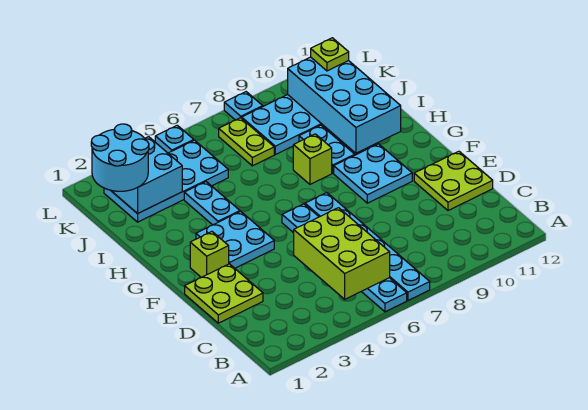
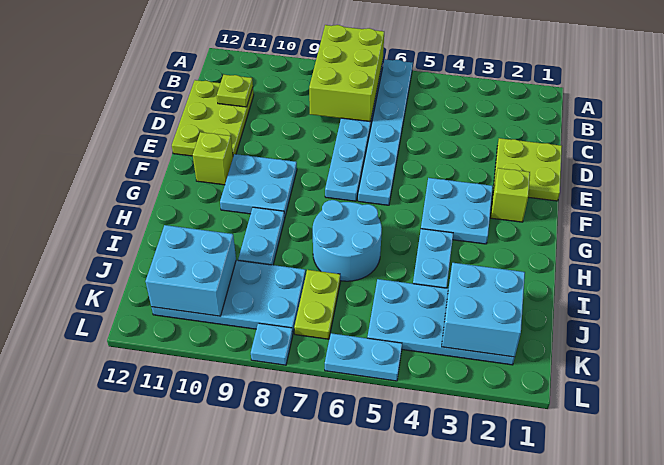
lime 2x3 brick [294,208,390,299] -> lime 2x3 brick moved to [309,25,384,122]
lime 2x2 plate [414,151,493,210] -> lime 2x3 plate [172,80,254,156]
lime 1x1 brick [293,134,332,184] -> lime 1x1 brick moved to [193,132,233,185]
cyan 2x4 brick [288,57,401,153] -> cyan 2x2 brick [146,225,236,316]
cyan 2x2 round brick [91,124,149,191] -> cyan 2x2 round brick moved to [313,200,382,281]
lime 1x1 plate [311,38,349,71] -> lime 1x1 plate moved to [217,75,253,107]
cyan 1x1 plate [155,125,194,153] -> cyan 1x2 plate [325,333,402,381]

